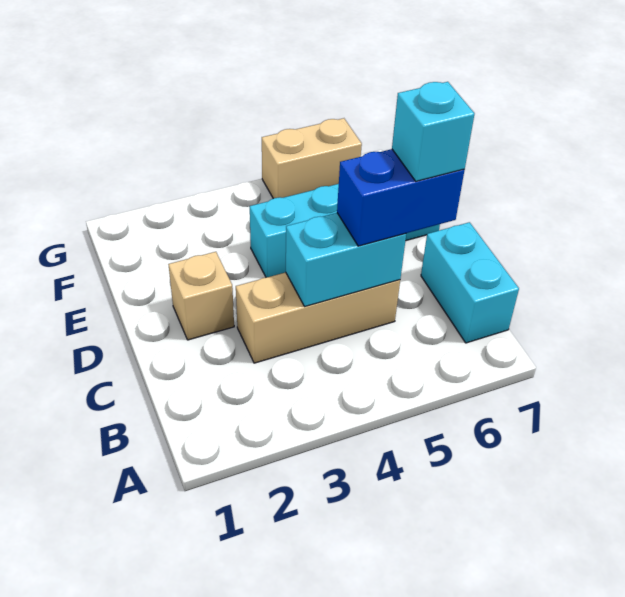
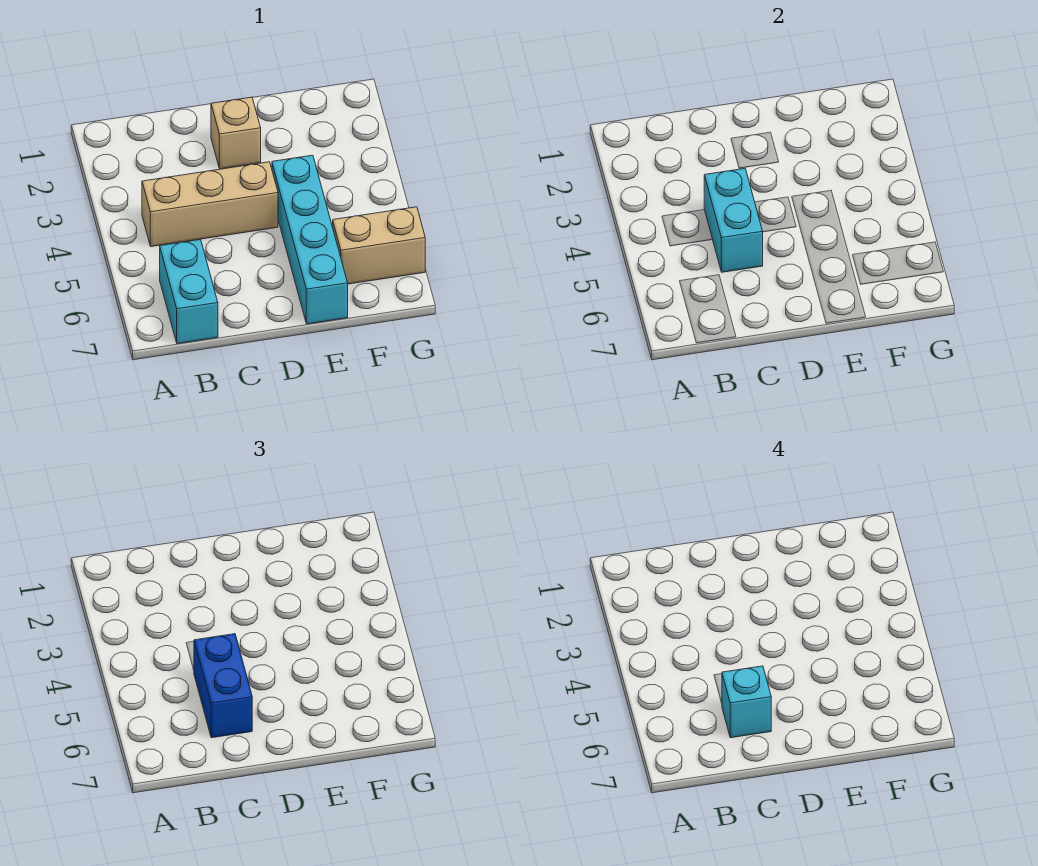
cyan 1x2 brick [421,222,519,343] -> cyan 1x2 brick turned to [160,240,218,344]
tan 1x3 brick [236,272,400,363] -> tan 1x3 brick turned to [142,162,278,247]
tan 1x2 brick [262,118,362,199] -> tan 1x2 brick turned to [333,207,425,284]

